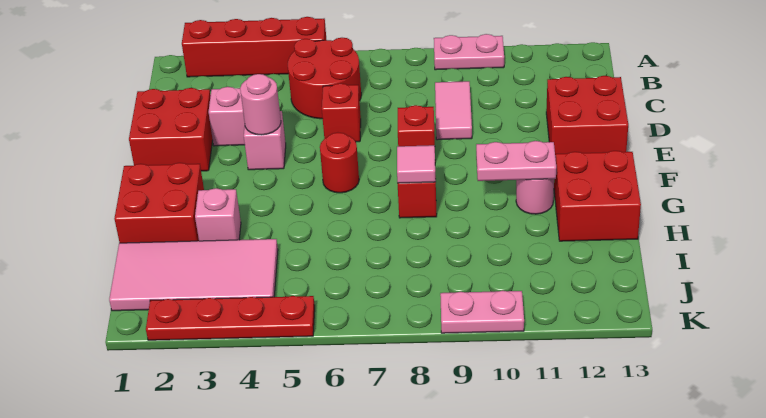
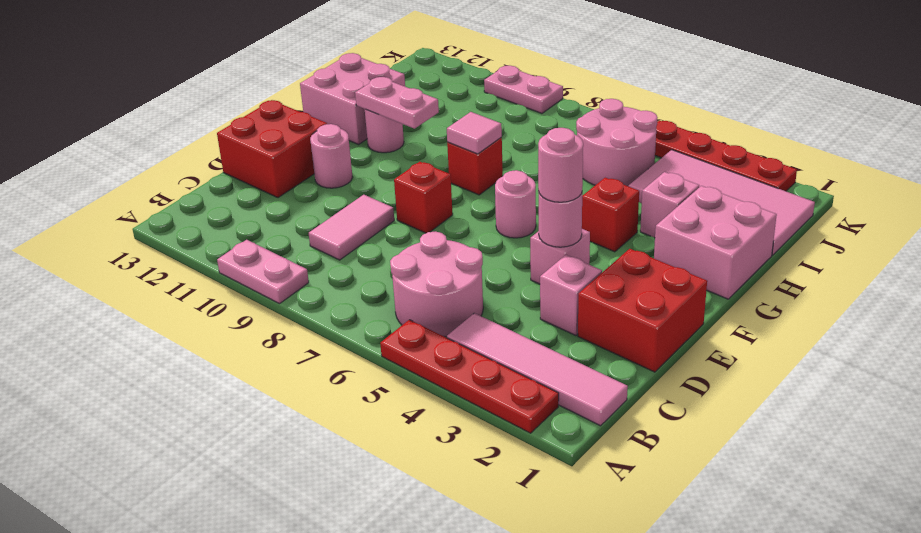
red 1x4 brick [182,17,326,77] -> red 1x4 plate [380,320,559,433]
none -> pink 1x4 tile [447,313,628,426]
red 2x2 round brick [288,38,361,119] -> pink 2x2 round brick [390,231,483,337]
red 1x1 brick [322,83,361,142] -> red 1x1 brick moved to [582,178,639,252]
none -> pink 1x1 round brick [538,128,583,202]
none -> pink 1x1 round brick [310,124,353,188]
red 1x1 round brick [320,133,359,193] -> pink 1x1 round brick [495,170,536,238]
red 2x2 brick [114,163,204,243] -> pink 2x2 brick [654,186,777,299]
red 2x2 brick [554,151,641,241] -> pink 2x2 brick [300,53,405,144]
none -> pink 2x2 round brick [576,99,657,186]

